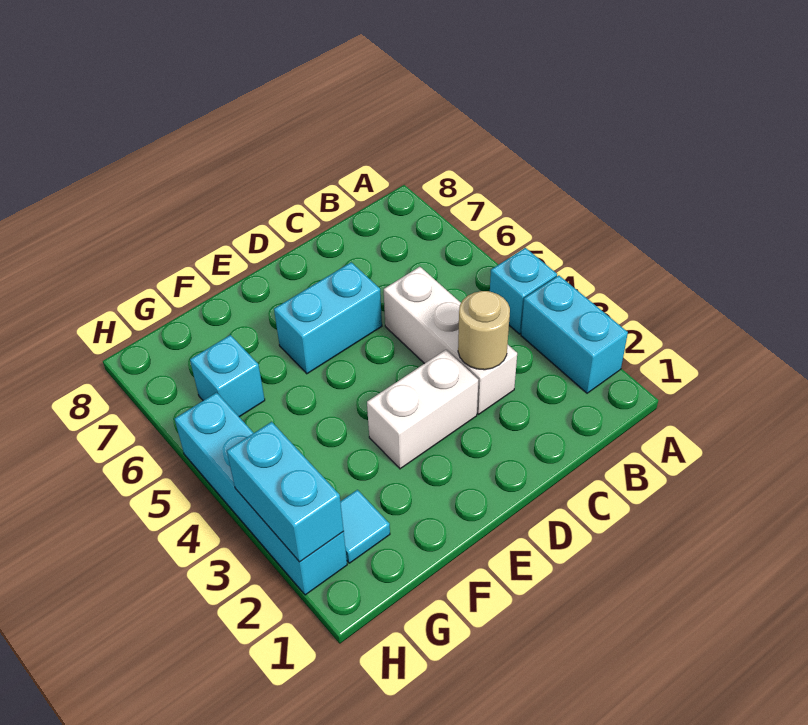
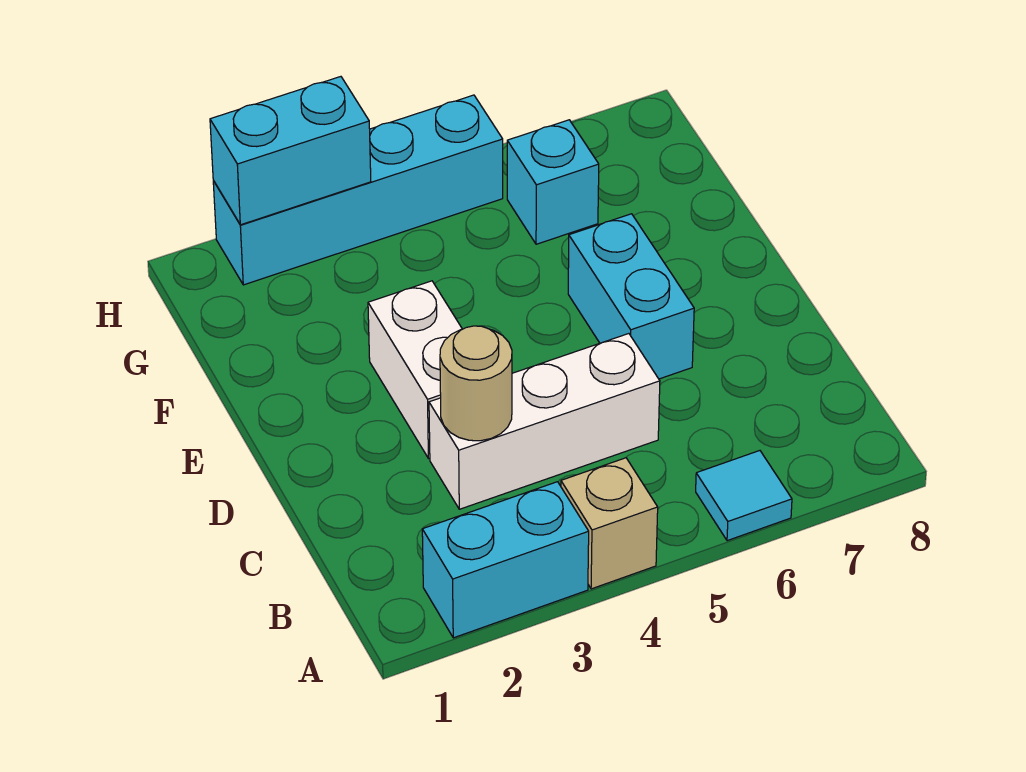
cyan 1x1 brick [490,248,557,334] -> tan 1x1 brick [561,458,658,589]
cyan 1x1 tile [340,490,390,563] -> cyan 1x1 tile moved to [696,451,792,541]

